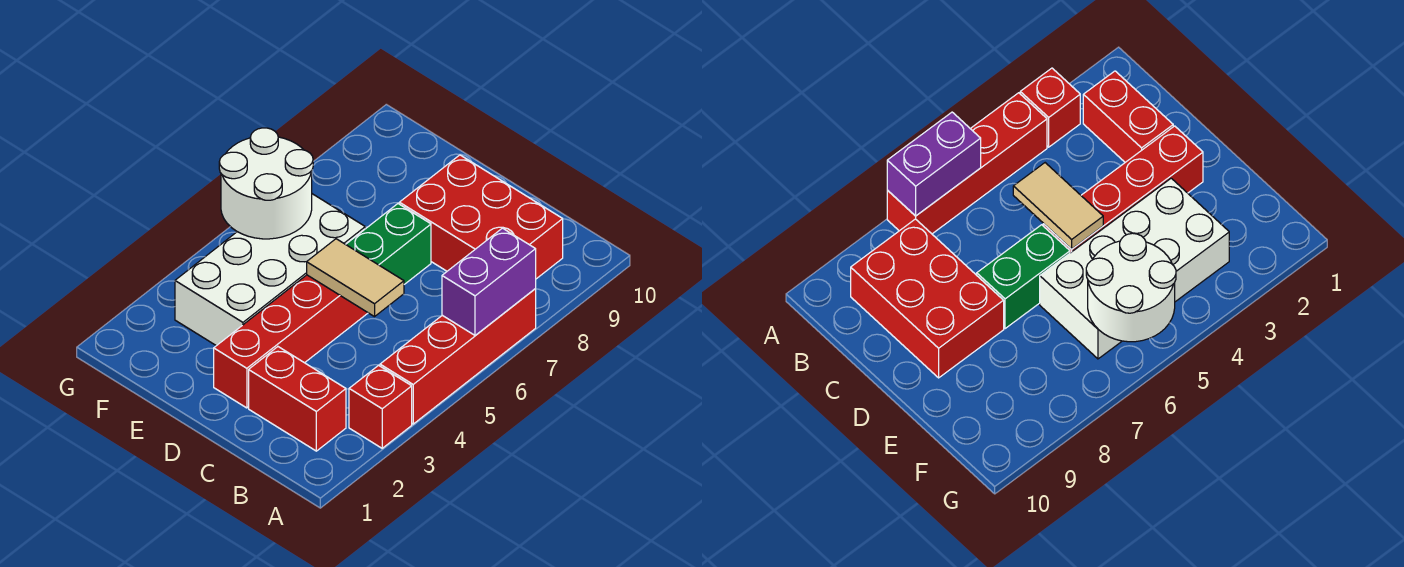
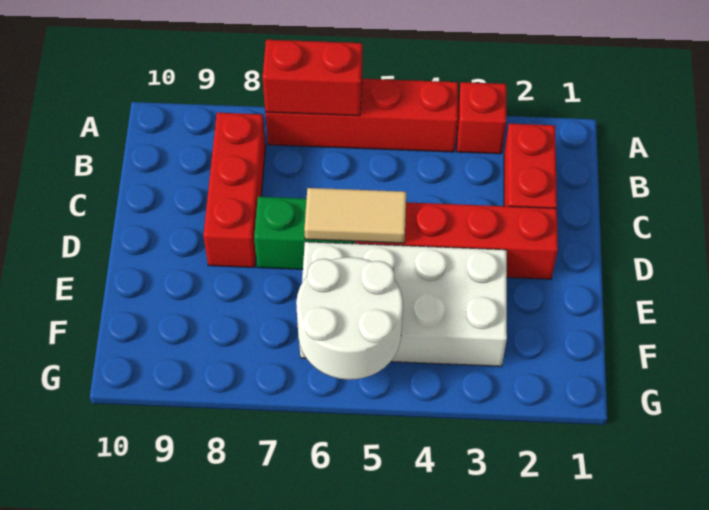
purple 1x2 brick [442,228,536,335] -> red 1x2 brick [263,40,362,116]
red 2x3 brick [399,155,563,279] -> red 1x3 brick [203,113,266,267]
tan 1x2 tile [307,239,404,317] -> tan 1x2 tile turned to [304,188,406,243]

